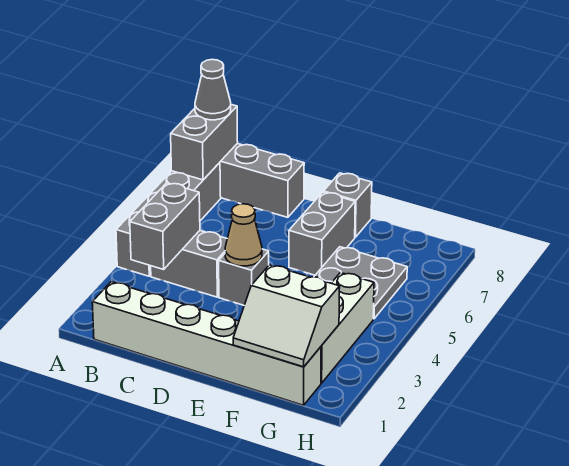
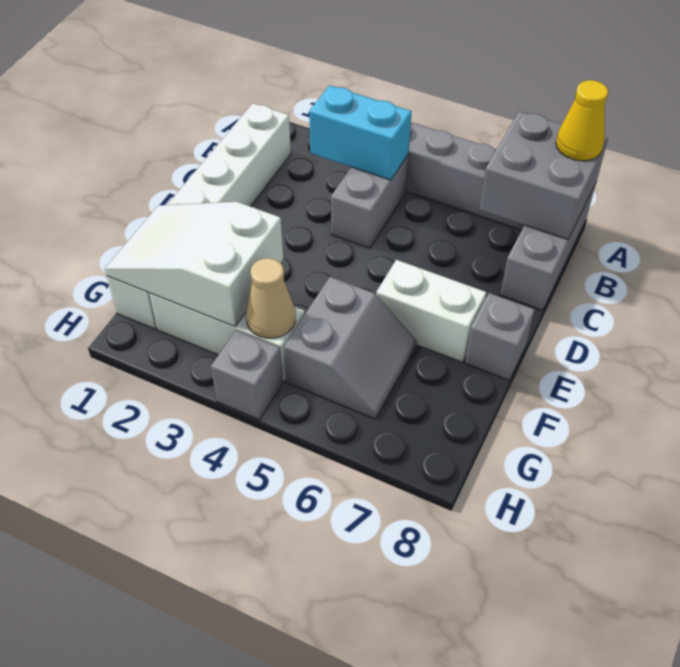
grey 1x2 brick [171,105,238,180] -> grey 2x2 brick [479,111,608,240]
grey 1x1 cone [195,60,231,120] -> yellow 1x1 cone [556,80,608,161]
grey 1x2 brick [130,183,200,269] -> cyan 1x2 brick [309,85,412,180]
grey 1x1 brick [219,249,269,305] -> grey 1x1 brick moved to [211,330,283,420]
tan 1x1 cone [225,204,262,266] -> tan 1x1 cone moved to [246,258,296,338]
grey 1x2 brick [289,192,355,275] -> white 1x2 brick [376,260,486,363]
white 2x2 slope [233,265,340,367] -> white 2x3 slope [105,202,283,327]
grey 2x2 plate [314,247,407,319] -> grey 2x2 slope [284,277,417,419]

